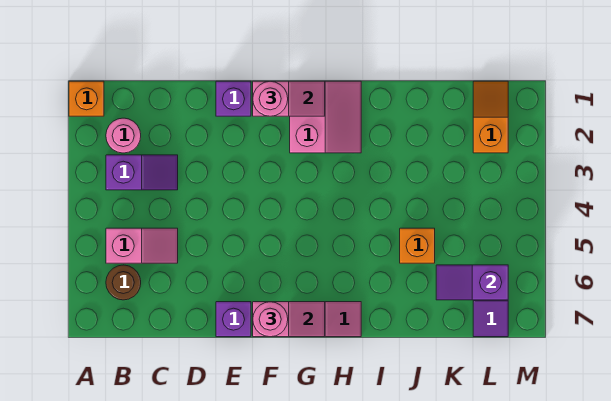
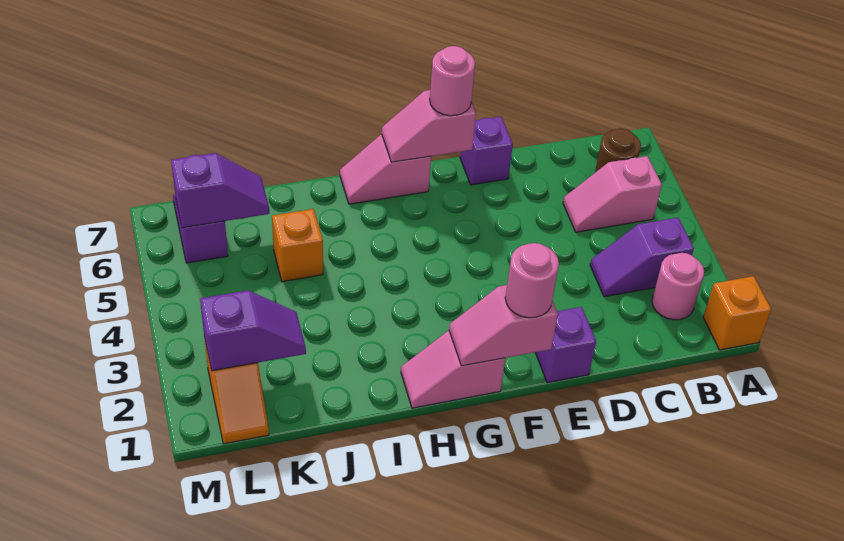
pink 2x2 slope [290,81,361,153] -> pink 1x2 slope [401,331,505,408]
none -> purple 1x2 slope [200,290,306,371]

